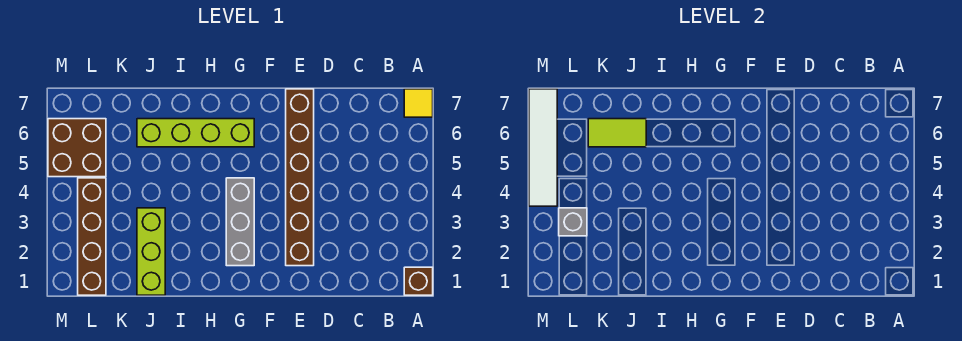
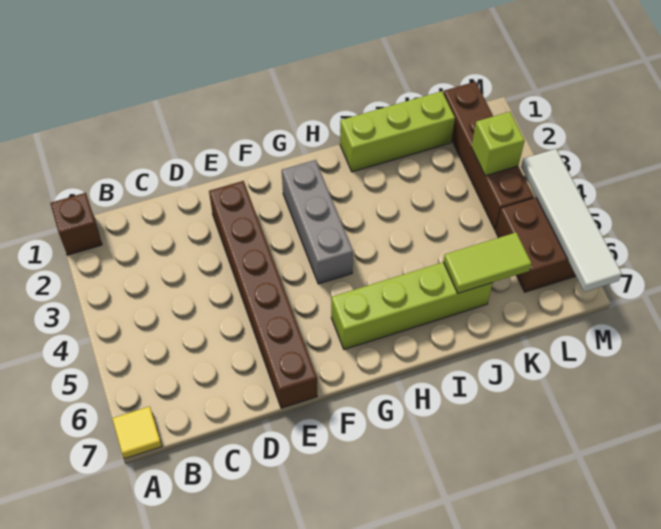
lime 1x3 brick [137,208,165,295] -> lime 1x3 brick turned to [340,91,455,172]
grey 1x1 brick [559,208,587,236] -> lime 1x1 brick [471,112,525,176]

